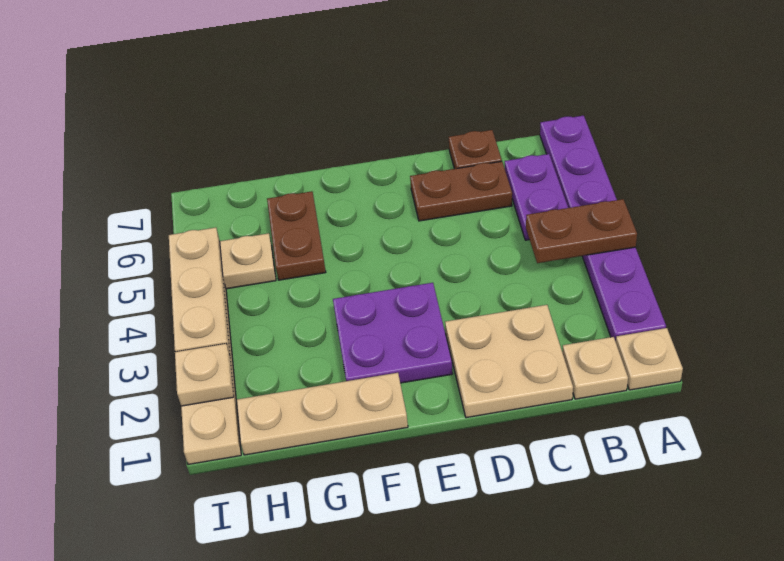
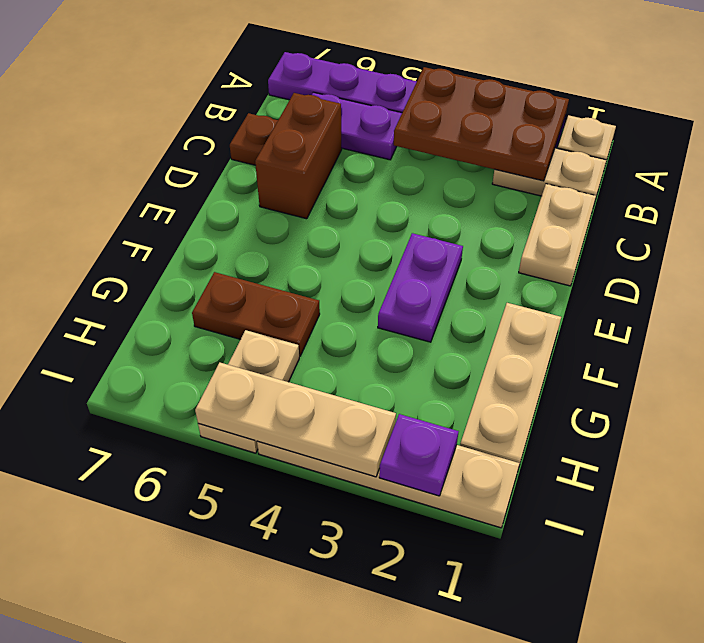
brown 1x2 plate [526,199,637,263] -> brown 2x3 plate [394,67,569,181]
tan 1x1 plate [562,337,628,399] -> tan 1x2 plate [492,148,606,199]
tan 2x2 plate [445,305,573,418] -> tan 1x2 plate [519,184,596,286]
brown 1x2 plate [410,161,512,221] -> brown 1x2 brick [255,93,342,219]
purple 2x2 plate [333,283,453,383] -> purple 1x2 plate [378,233,463,342]
tan 1x1 plate [175,344,234,406] -> purple 1x1 plate [379,414,459,496]

